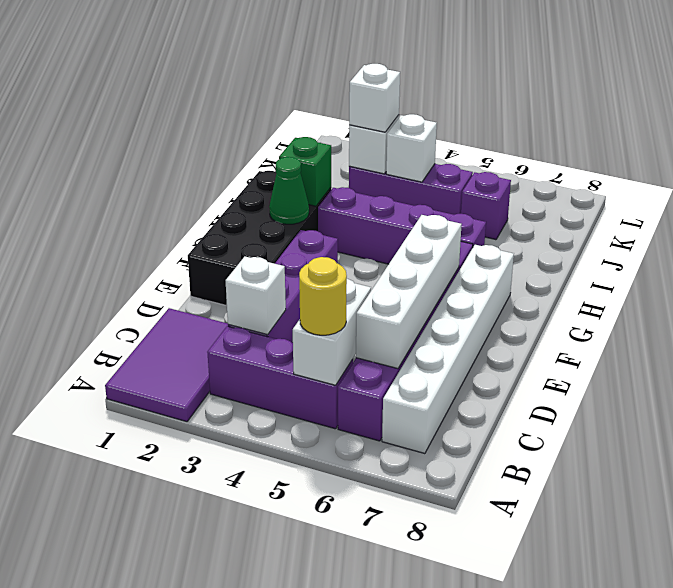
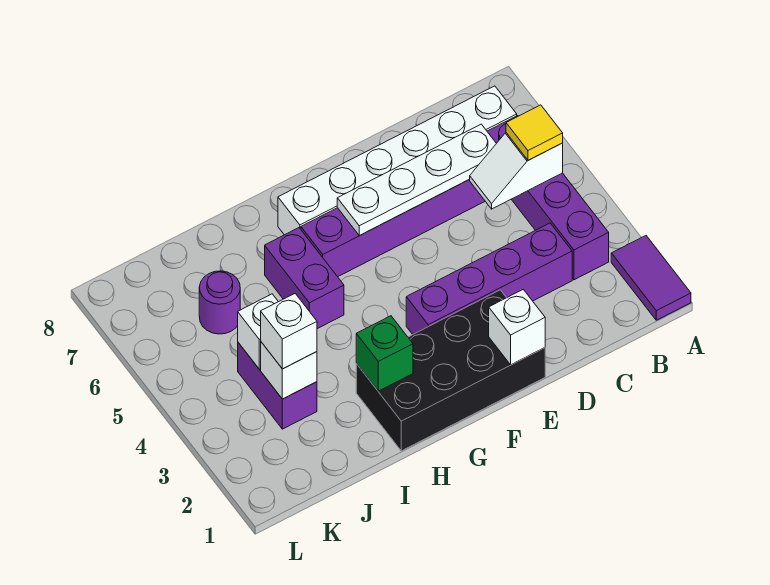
purple 2x3 tile [105,308,228,422] -> purple 1x2 tile [611,236,691,320]
white 1x2 brick [293,279,371,385] -> white 1x2 slope [469,133,563,209]
yellow 1x1 round brick [299,257,347,335] -> yellow 1x1 tile [506,105,563,160]
white 1x1 brick [226,256,286,335] -> white 1x1 brick moved to [489,289,545,365]
white 1x4 brick [356,215,462,369] -> white 1x4 plate [337,124,496,236]
green 1x1 cone [269,157,309,224] -> none
purple 1x4 brick [318,187,486,264] -> purple 1x2 brick [265,228,344,329]
purple 1x3 brick [349,164,473,215] -> purple 1x2 brick [238,343,317,429]
purple 1x1 brick [461,172,511,240] -> purple 1x1 round brick [199,271,240,334]

